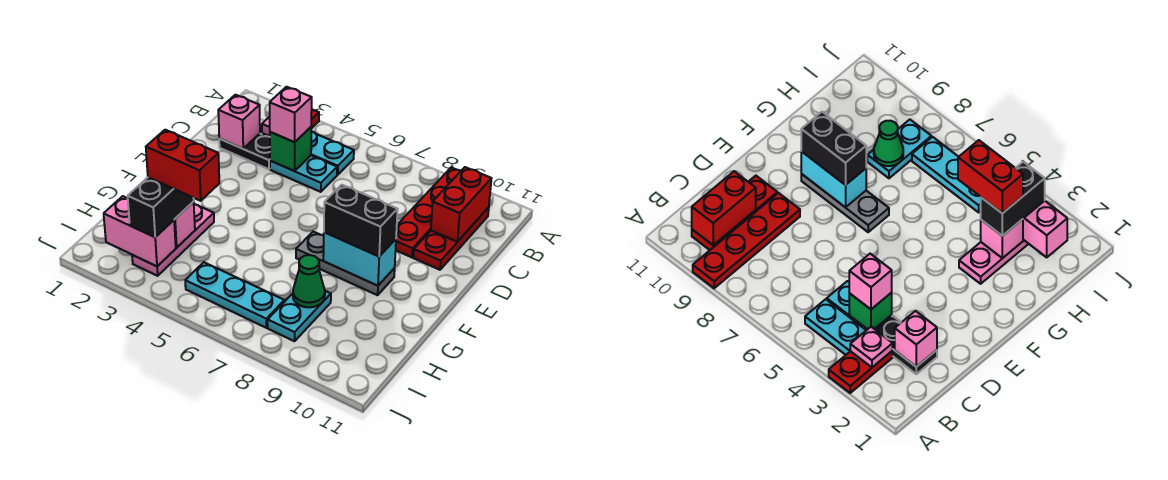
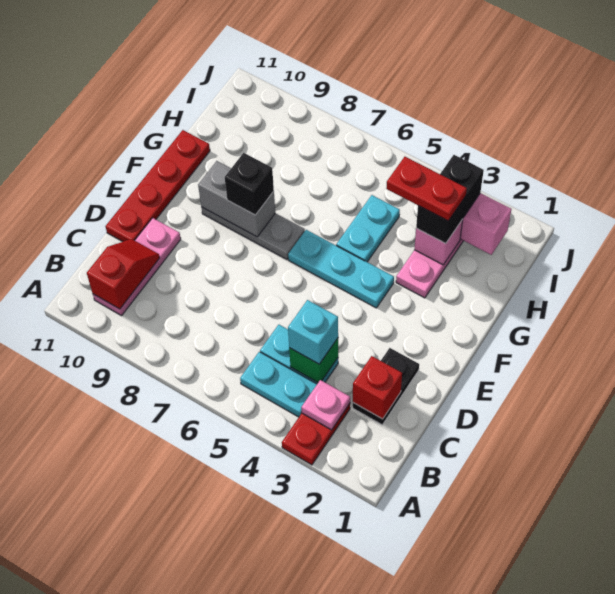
red 1x4 plate [396,167,461,257] -> red 1x4 plate moved to [106,130,210,242]
red 1x3 plate [413,207,489,270] -> pink 1x3 plate [93,218,181,316]
red 1x2 brick [431,167,492,242] -> red 1x2 slope [87,239,160,309]
black 1x2 plate [219,134,270,169] -> black 1x2 plate turned to [353,348,419,425]
pink 1x1 brick [218,95,260,149] -> red 1x1 brick [353,356,402,419]
pink 1x1 brick [270,87,312,142] -> cyan 1x1 brick [288,300,338,364]
cyan 1x2 brick [323,232,396,286] -> grey 1x2 brick [198,161,275,237]
black 1x2 brick [324,185,398,256] -> black 1x1 brick [225,153,274,215]
red 1x2 brick [146,130,219,201] -> red 1x2 plate [386,157,467,221]
cyan 1x2 plate [268,291,331,341] -> cyan 1x2 plate moved to [336,195,400,262]
green 1x1 cone [293,255,325,307] -> none
cyan 1x3 plate [185,262,284,328] -> cyan 1x3 plate moved to [288,230,394,308]

